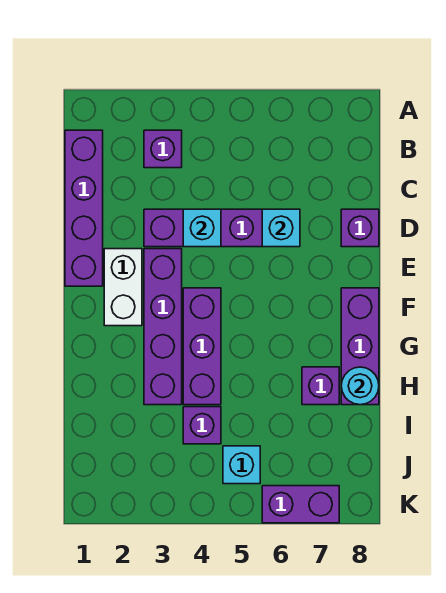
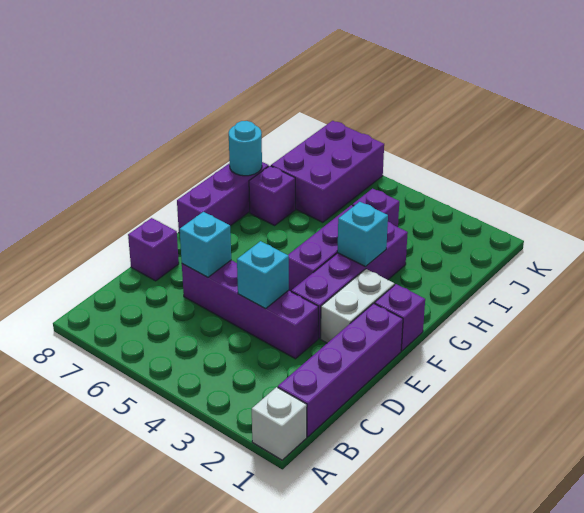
none -> white 1x1 brick [252,387,307,460]
purple 1x1 brick [144,130,182,168] -> purple 1x1 brick moved to [375,284,425,351]
cyan 1x1 brick [223,446,260,484] -> cyan 1x1 brick moved to [337,202,388,267]
purple 1x2 brick [262,486,339,523] -> purple 2x3 brick [271,121,384,222]

